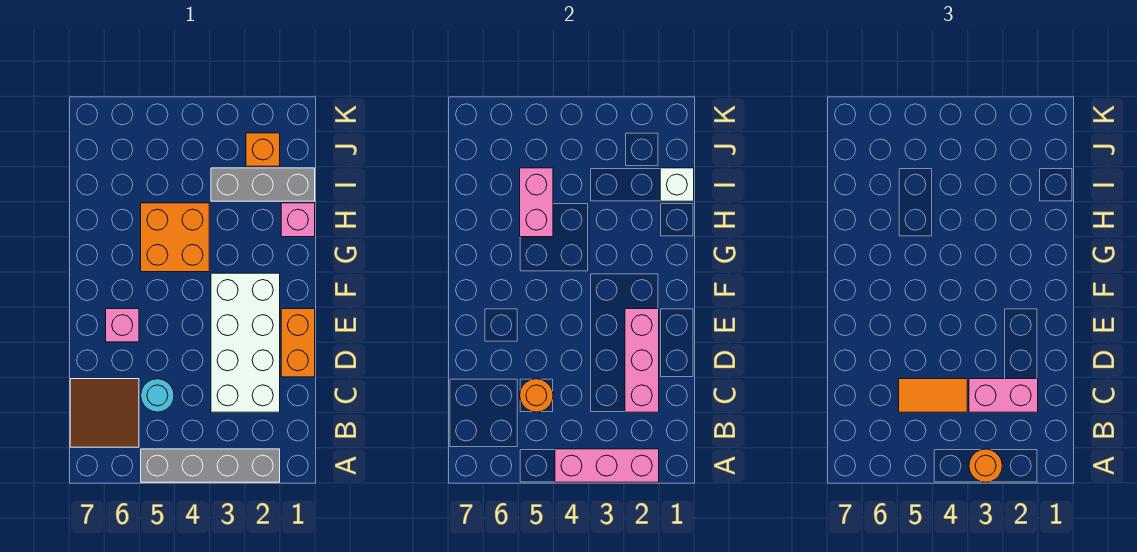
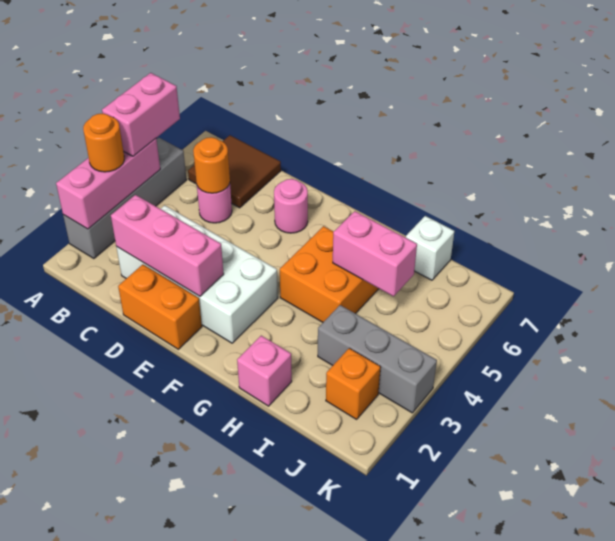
pink 1x2 brick [969,379,1038,412] -> pink 1x2 brick moved to [102,73,180,156]
orange 1x2 tile [899,379,967,412] -> none
cyan 1x1 round brick [141,379,174,412] -> pink 1x1 round brick [197,183,232,223]
pink 1x1 brick [106,309,139,342] -> pink 1x1 round brick [274,179,308,233]
grey 1x3 brick [211,168,315,201] -> grey 1x3 brick turned to [318,305,437,413]
white 1x1 brick [660,168,694,201] -> white 1x1 brick moved to [406,216,454,280]

